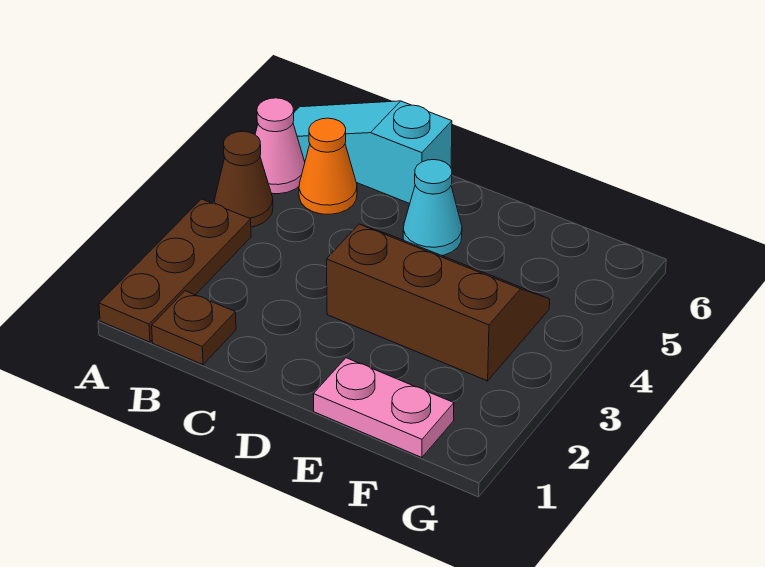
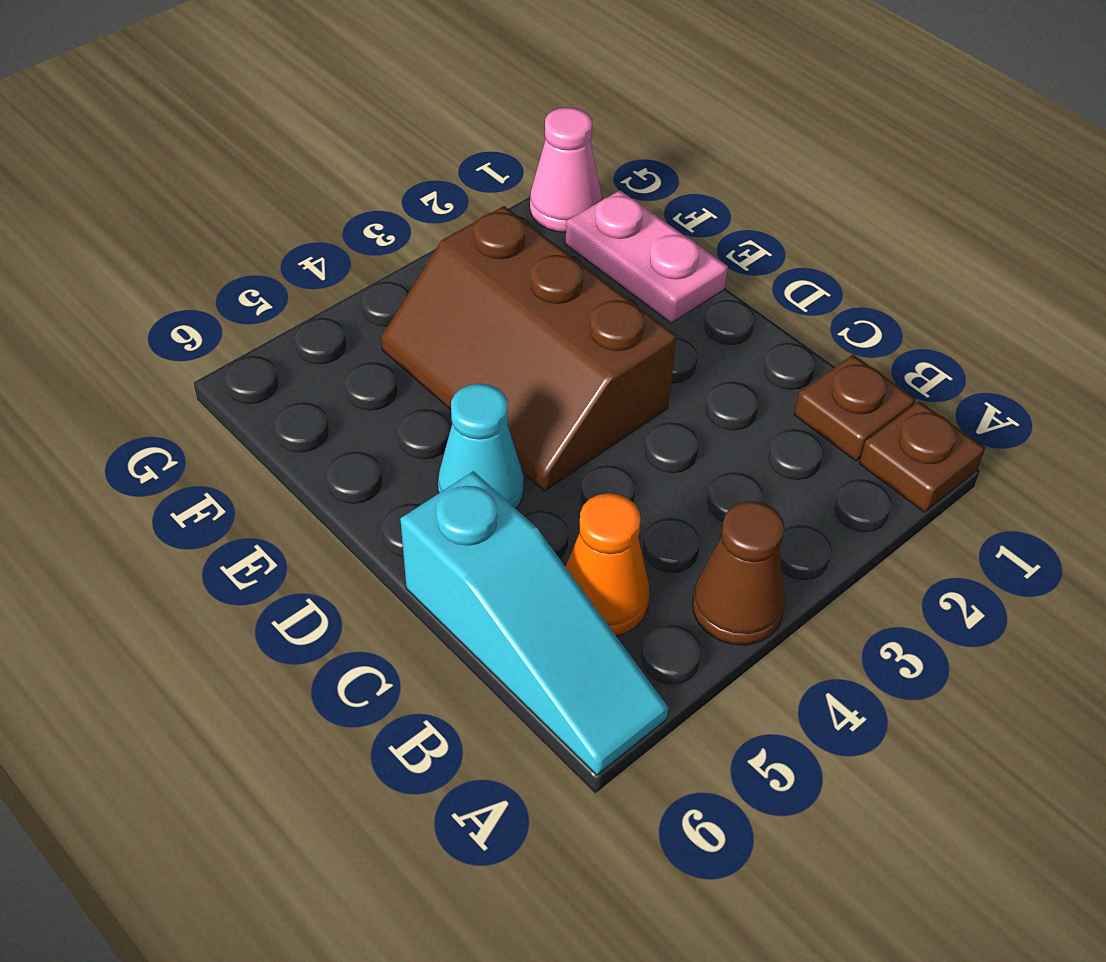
brown 1x3 plate [99,199,251,342] -> brown 1x1 plate [859,401,985,512]
pink 1x1 cone [255,98,305,194] -> pink 1x1 cone moved to [530,107,602,232]

